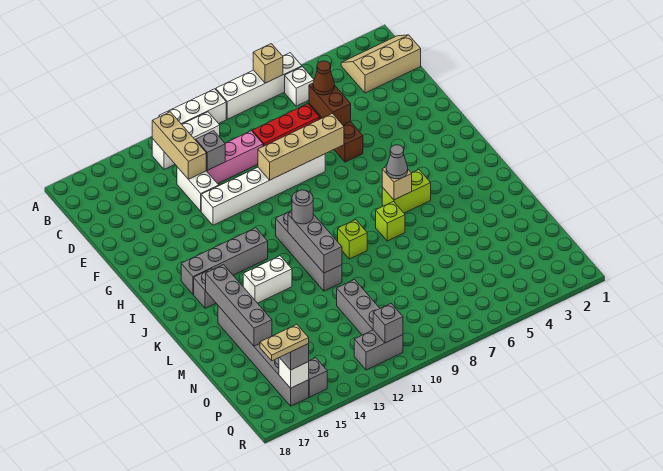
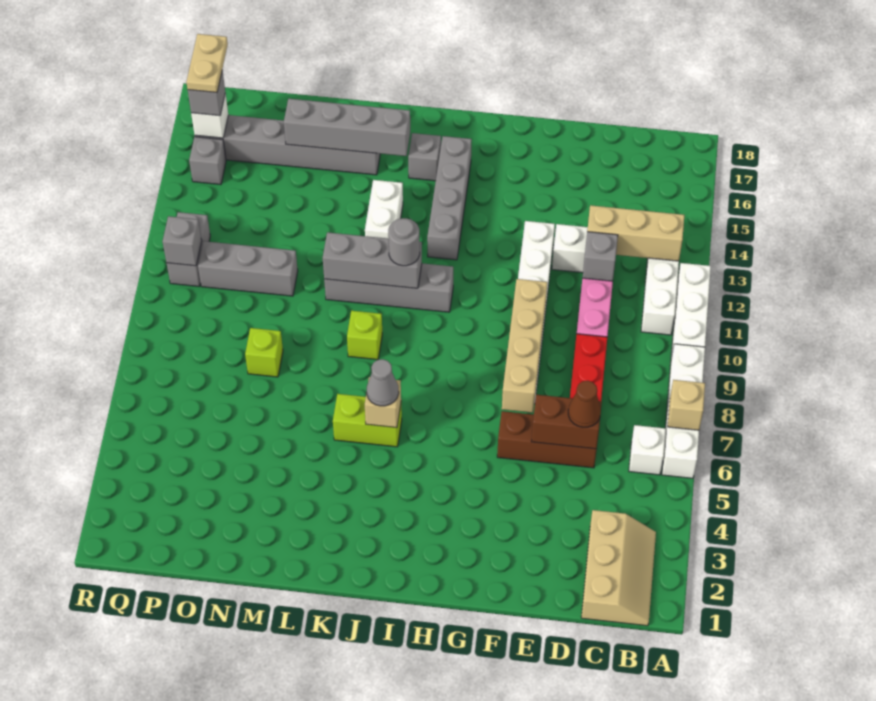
lime 1x2 brick [382,170,431,213] -> lime 1x2 brick turned to [333,394,402,447]
lime 1x1 brick [376,202,405,241] -> lime 1x1 brick moved to [245,328,283,377]

